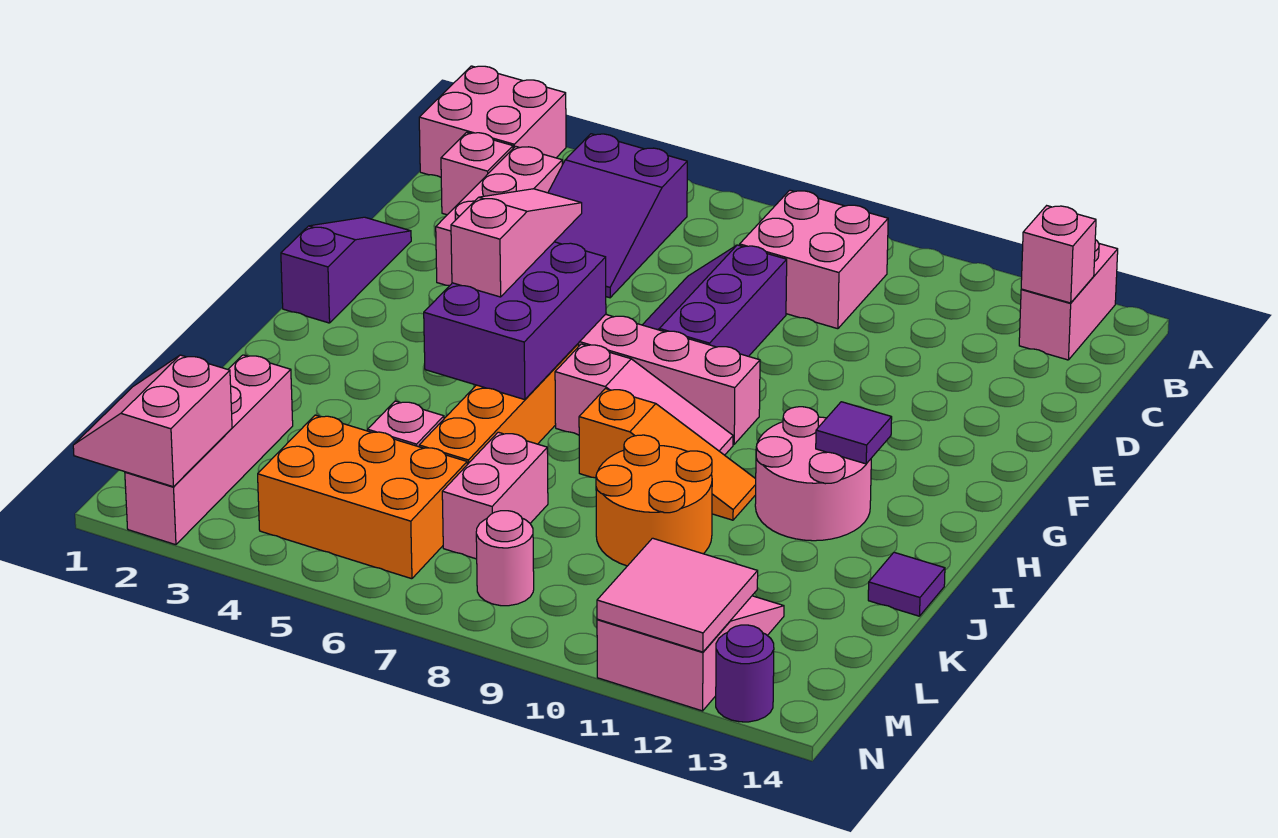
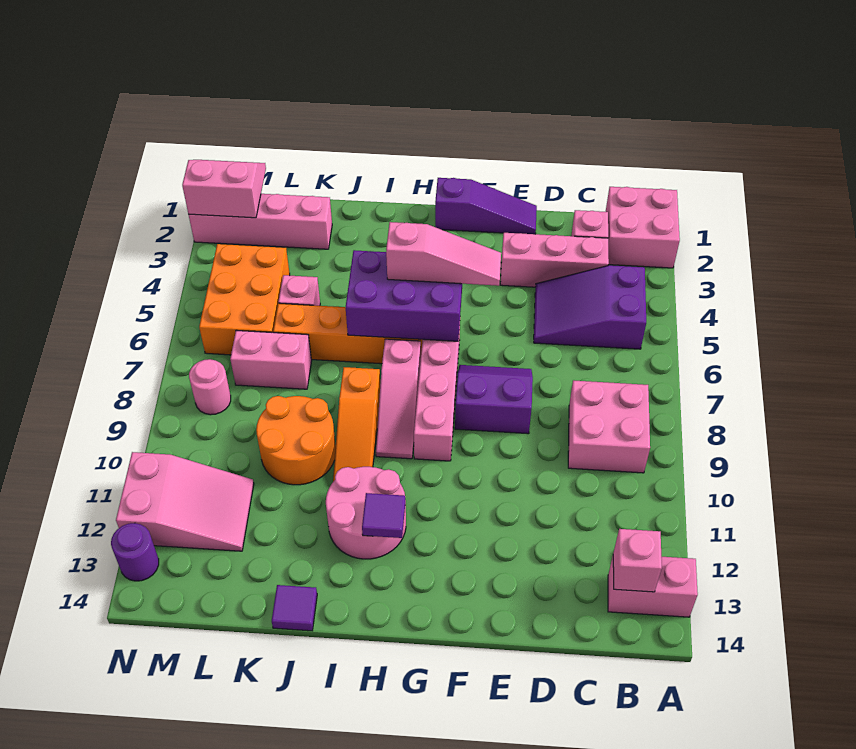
purple 2x3 slope [643,245,787,356] -> purple 2x2 slope [455,365,533,434]
pink 2x2 tile [597,538,758,652] -> none

